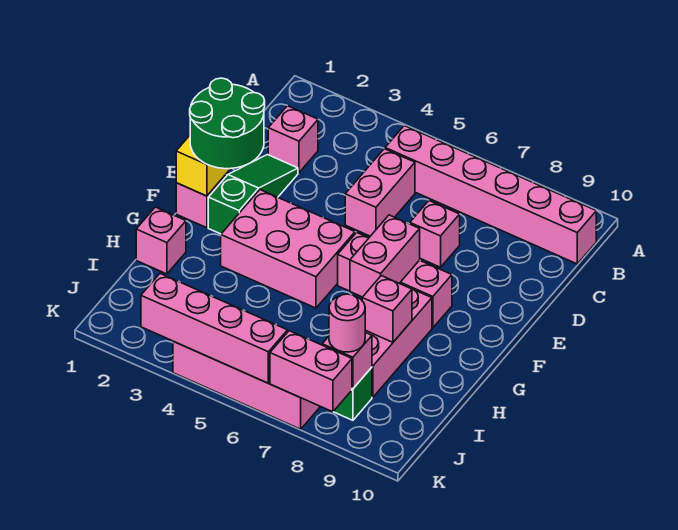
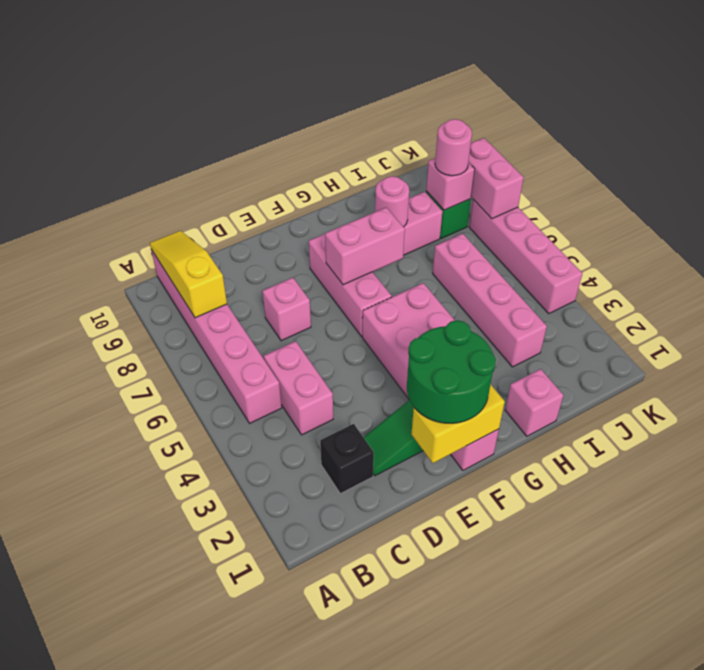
none -> yellow 1x3 slope [150,231,227,318]
pink 1x1 brick [268,106,318,173] -> black 1x1 brick [320,424,374,494]
pink 1x2 brick [345,149,415,236] -> pink 1x2 brick turned to [264,341,333,435]
pink 1x1 brick [362,276,412,342] -> pink 1x1 round brick [375,176,409,227]
pink 1x4 brick [141,274,287,383] -> pink 1x4 brick moved to [433,234,547,367]

